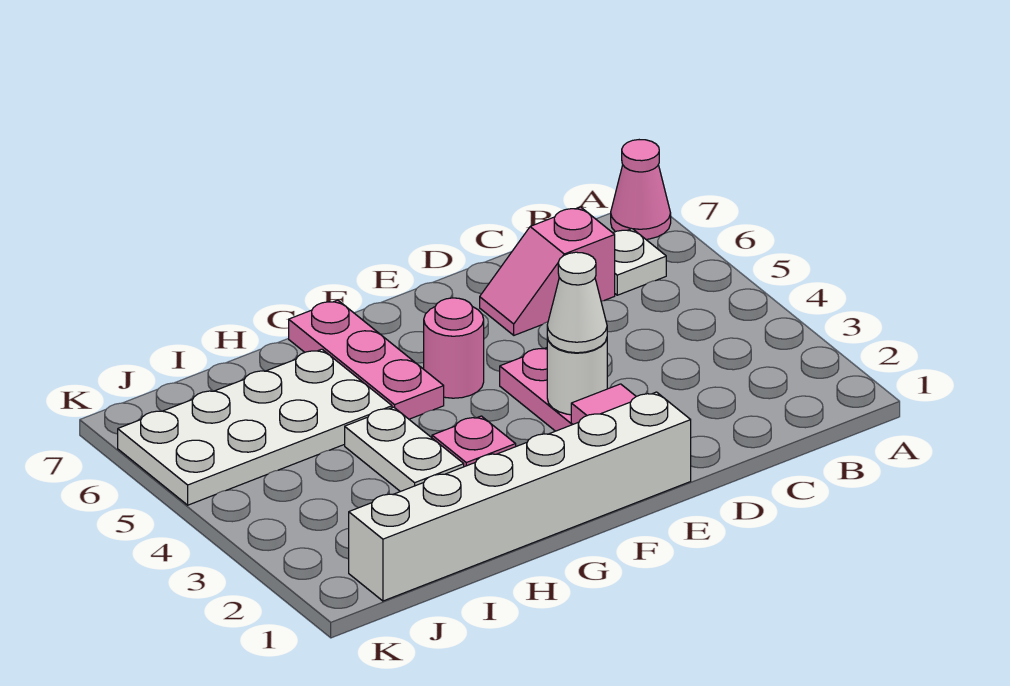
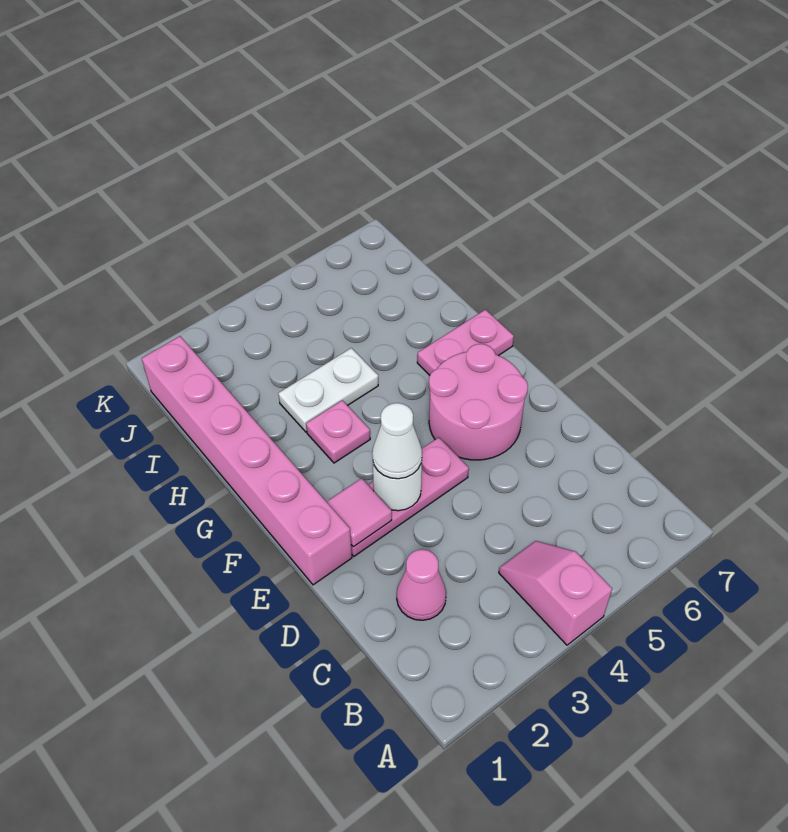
pink 1x1 cone [611,140,671,239] -> pink 1x1 cone moved to [397,549,446,620]
white 1x1 plate [614,229,666,295] -> none
pink 1x2 slope [480,207,615,335] -> pink 1x2 slope moved to [499,541,612,645]
white 1x6 brick [349,392,691,601] -> pink 1x6 brick [142,336,352,585]
pink 1x1 round brick [424,298,484,398] -> pink 2x2 round brick [429,344,528,460]
pink 1x3 plate [289,300,444,419] -> pink 1x2 plate [417,310,514,375]
white 2x4 plate [118,349,392,505] -> none

